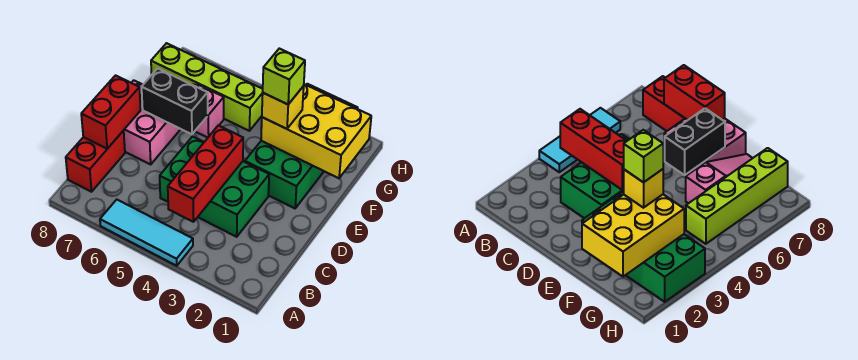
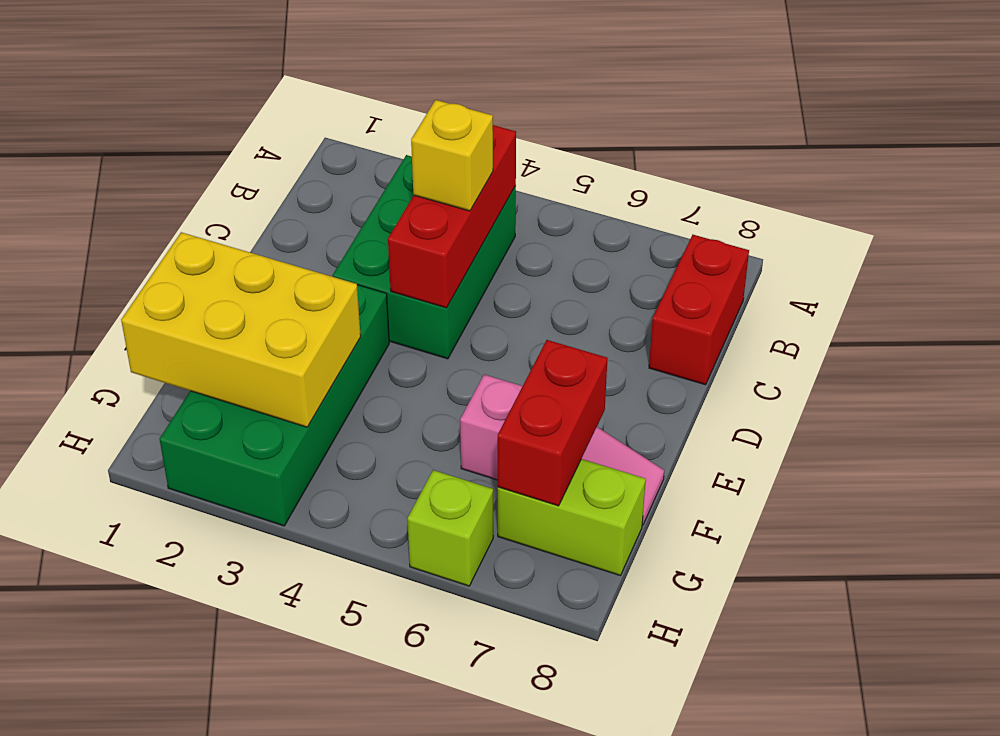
cyan 1x3 tile [100,200,193,266] -> none
green 2x3 brick [160,137,269,237] -> green 2x3 brick turned to [333,155,516,359]
red 1x2 brick [81,75,141,149] -> red 1x2 brick moved to [498,340,608,506]
pink 2x2 brick [123,80,181,164] -> none
black 1x2 brick [142,68,208,134] -> none
yellow 1x1 brick [262,86,304,129] -> yellow 1x1 brick moved to [411,100,493,211]
lime 1x1 brick [263,49,305,104] -> lime 1x1 brick moved to [407,470,493,586]
lime 1x4 brick [151,43,263,131] -> lime 1x2 brick [498,459,646,576]

